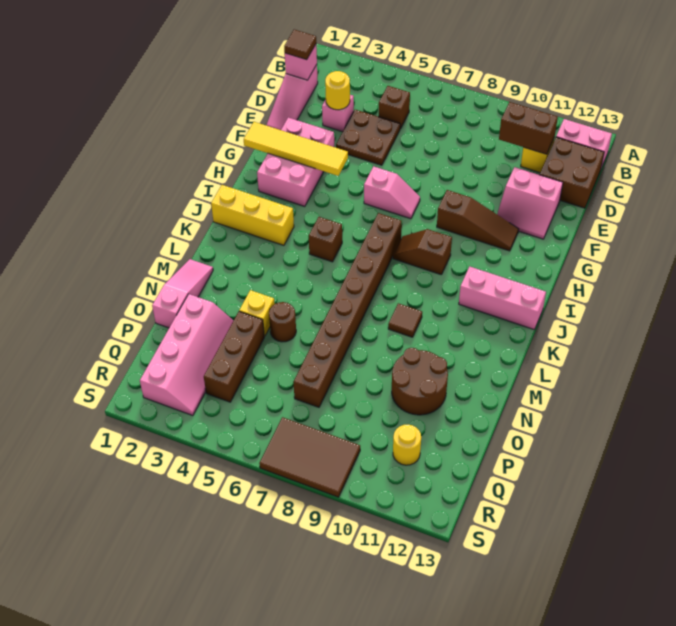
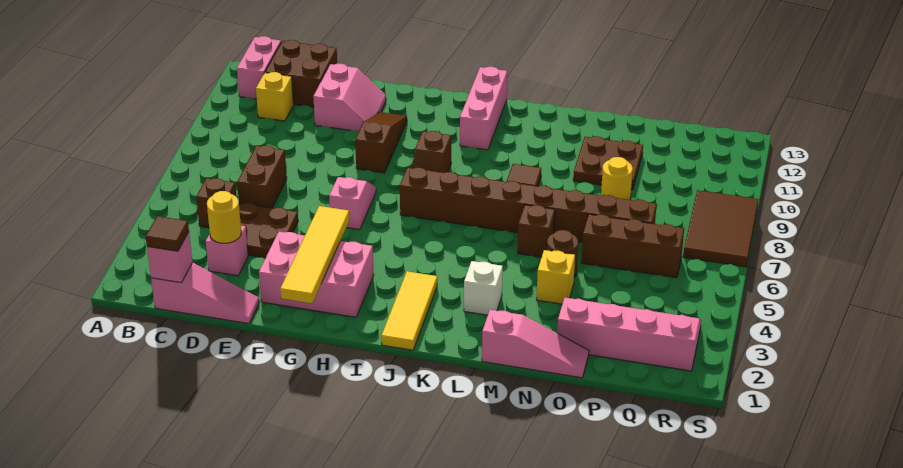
brown 1x2 brick [499,102,558,154] -> brown 1x2 brick moved to [237,146,287,208]
yellow 1x3 brick [211,185,294,245] -> yellow 1x3 tile [381,271,437,350]
brown 1x1 brick [309,217,342,262] -> brown 1x1 brick moved to [518,205,555,257]
none -> white 1x1 brick [464,261,503,315]
pink 1x3 slope [152,259,213,328] -> pink 1x3 slope turned to [482,310,589,378]
brown 2x2 round brick [392,348,448,415] -> brown 2x2 plate [573,136,643,190]
brown 1x3 brick [204,312,264,402] -> brown 1x3 brick moved to [581,214,684,278]
yellow 1x1 round brick [393,425,421,465] -> yellow 1x1 round brick moved to [601,157,633,200]

